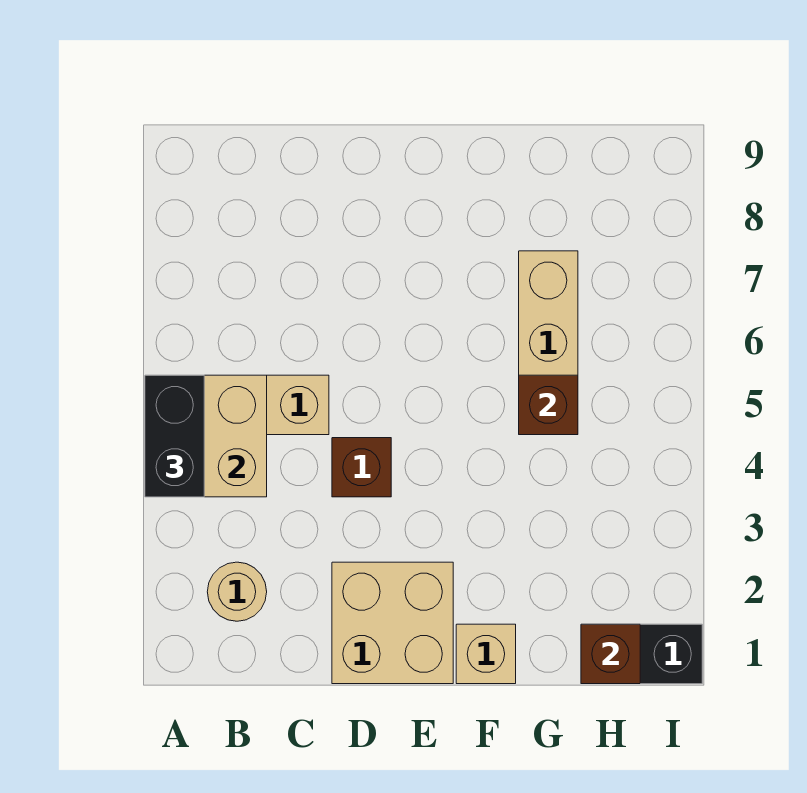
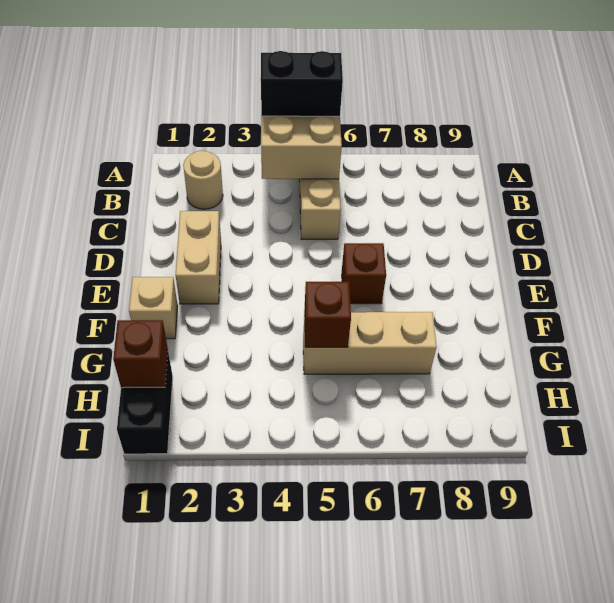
tan 2x2 brick [332,562,453,684] -> tan 1x2 brick [176,211,221,304]
brown 1x1 brick [332,438,391,497] -> brown 1x1 brick moved to [342,243,386,304]

